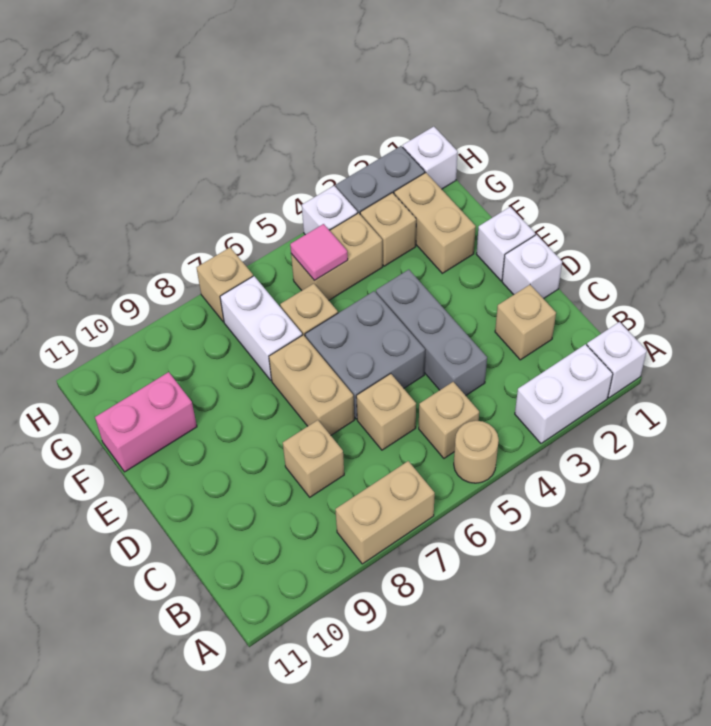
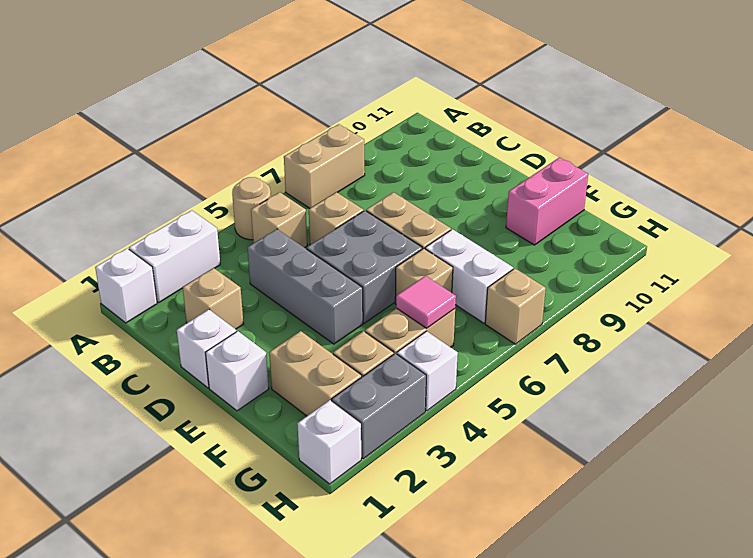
tan 1x1 brick [283,420,344,497] -> none

